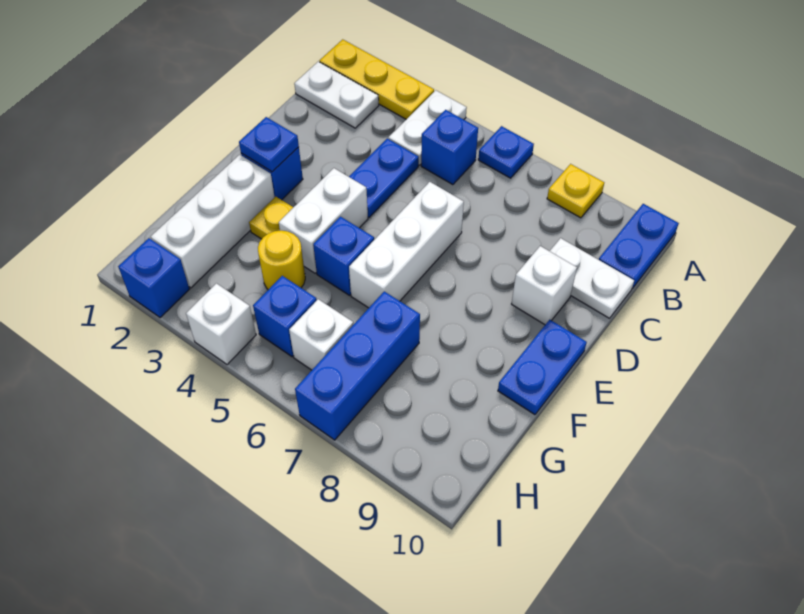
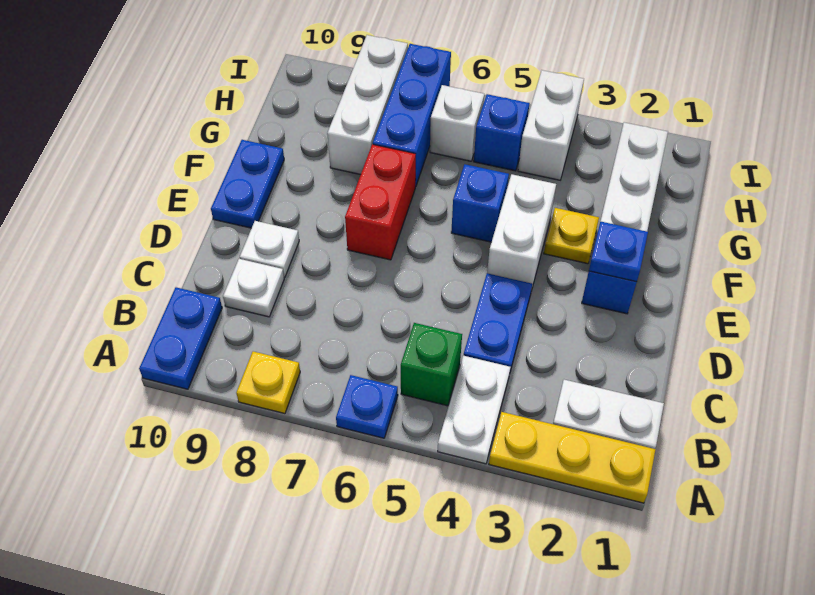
blue 1x1 brick [421,110,478,185] -> green 1x1 brick [401,323,462,406]
white 1x2 plate [550,238,634,318] -> white 1x1 plate [223,259,284,317]
white 1x3 brick [349,182,464,308] -> white 1x3 brick moved to [327,35,408,175]
white 1x1 brick [512,246,577,325] -> white 1x1 plate [240,221,299,277]
none -> red 1x2 brick [345,144,416,260]
yellow 1x1 round brick [258,230,305,290] -> none
blue 1x1 brick [118,238,189,318] -> none
white 1x1 brick [186,283,256,365] -> white 1x2 brick [518,70,584,180]

